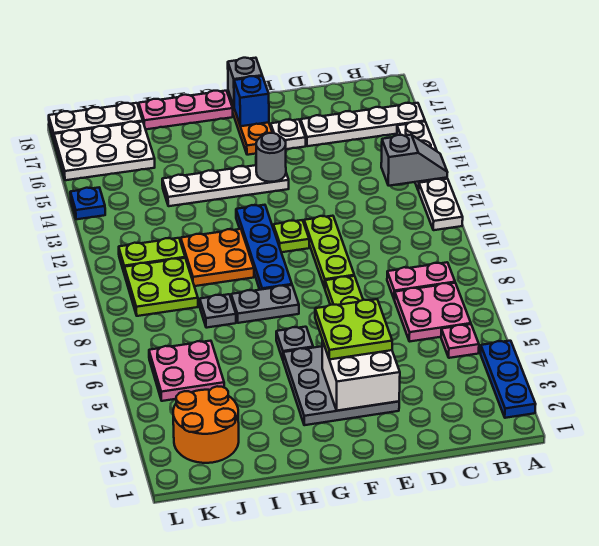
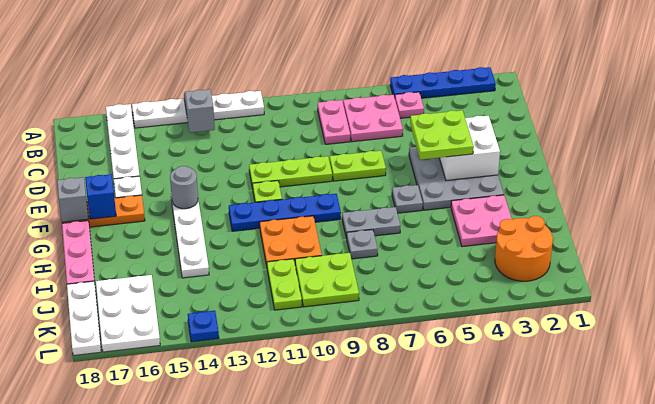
blue 1x3 plate [481,341,536,418] -> blue 1x4 plate [390,67,496,98]
grey 1x2 plate [231,285,299,323] -> grey 1x2 plate turned to [342,207,400,239]
pink 2x2 plate [149,341,224,401] -> pink 2x2 plate moved to [451,195,512,247]

